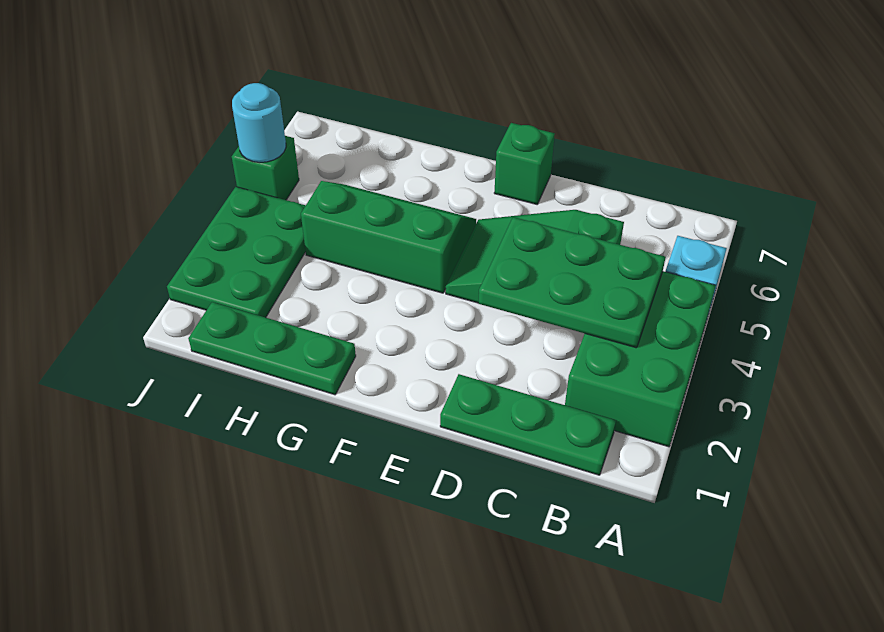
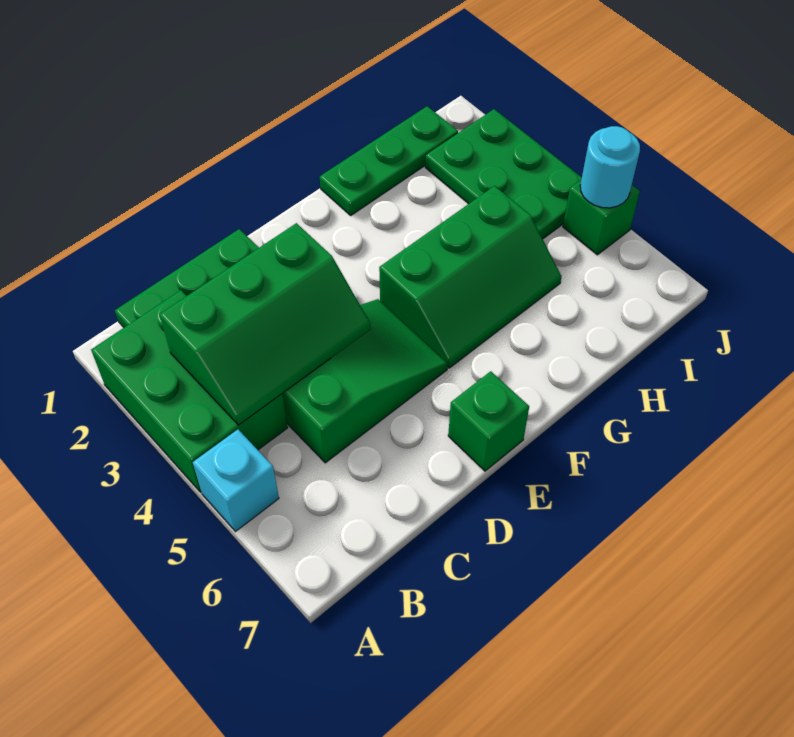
green 2x3 plate [478,217,666,348] -> green 2x3 slope [160,223,370,425]

